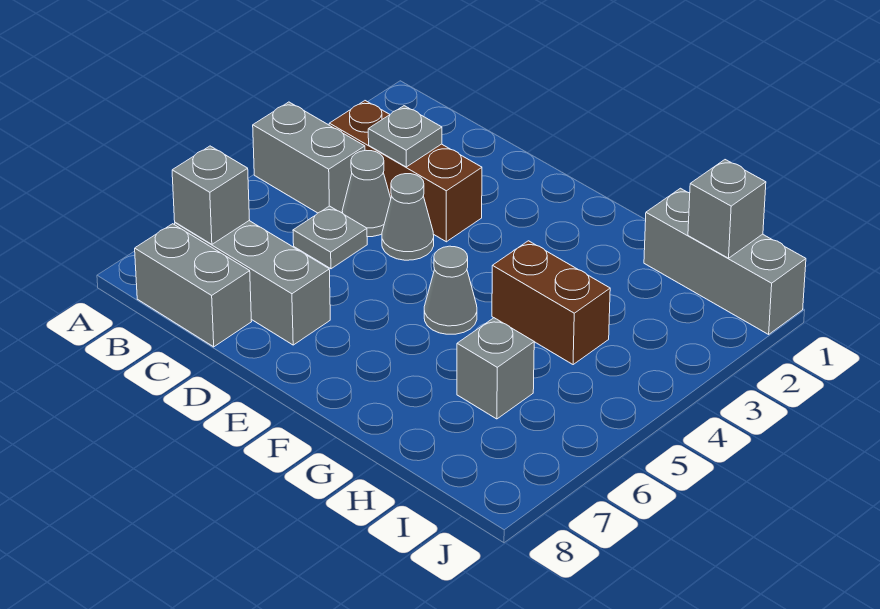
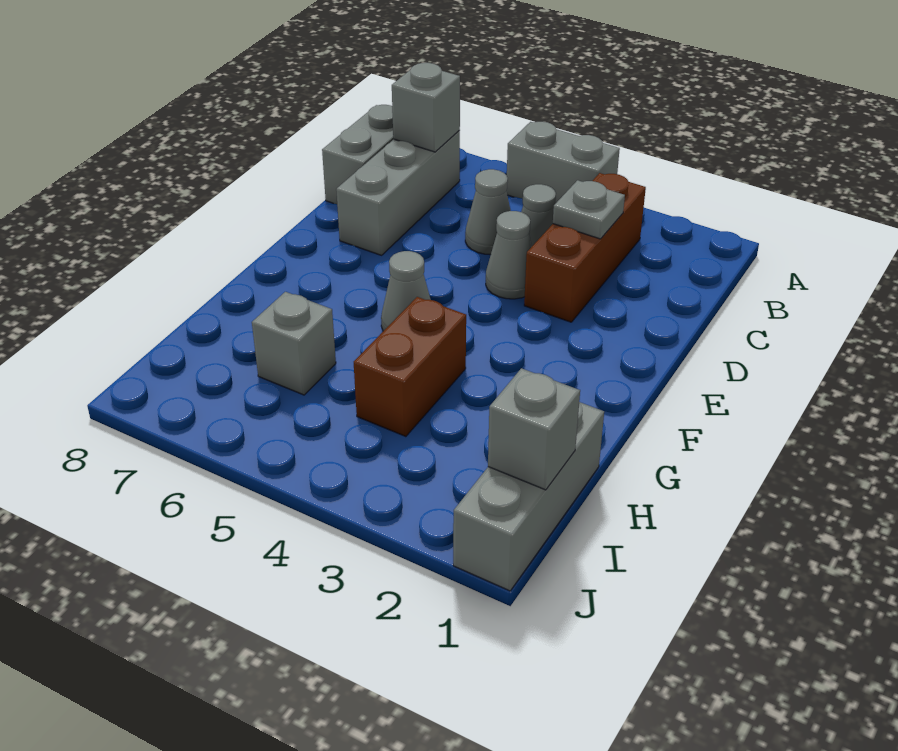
grey 1x2 brick [253,102,365,213] -> grey 1x2 brick turned to [507,122,620,204]
grey 1x1 plate [293,206,367,269] -> grey 1x1 cone [465,169,511,255]

